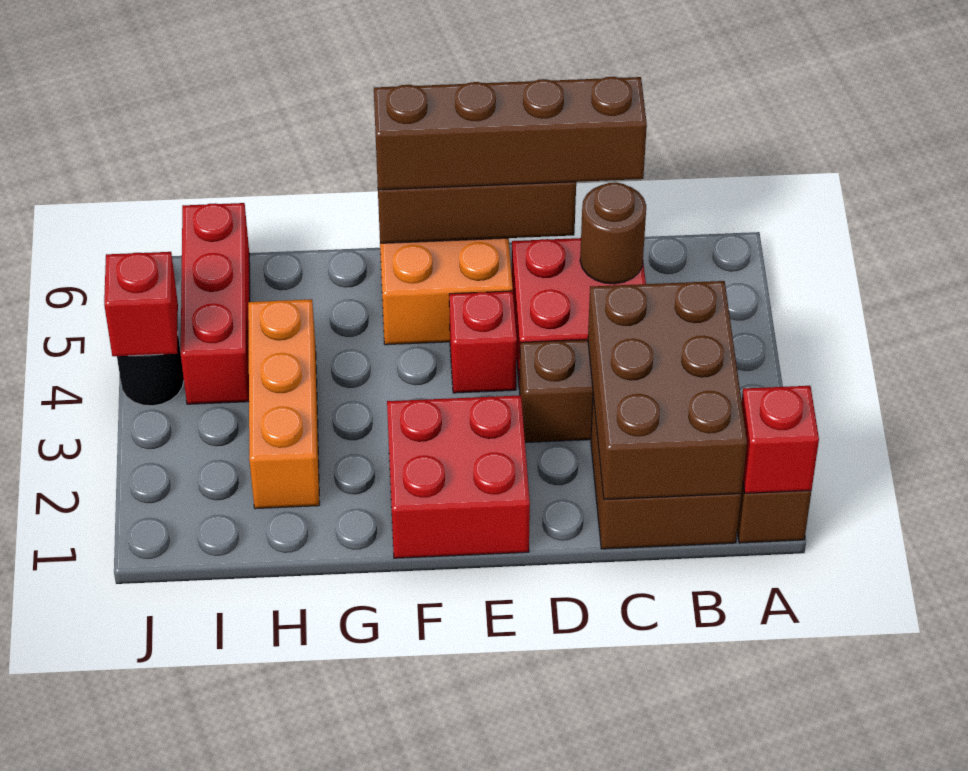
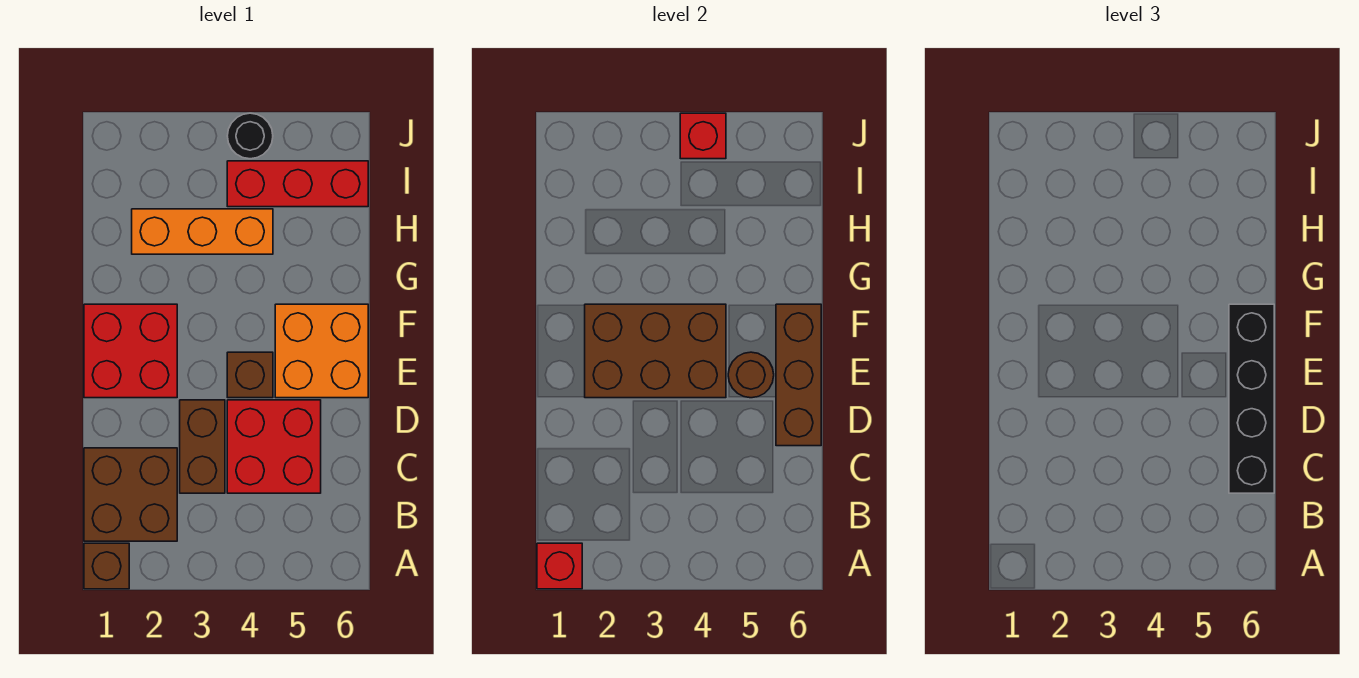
brown 2x3 brick [588,281,747,500] -> brown 2x3 brick moved to [585,304,726,398]
brown 1x1 round brick [580,182,646,284] -> brown 1x1 round brick moved to [728,352,774,398]
brown 1x4 brick [374,77,647,190] -> black 1x4 brick [1229,304,1274,493]
red 1x1 brick [449,291,517,393] -> brown 1x1 brick [227,352,273,398]

